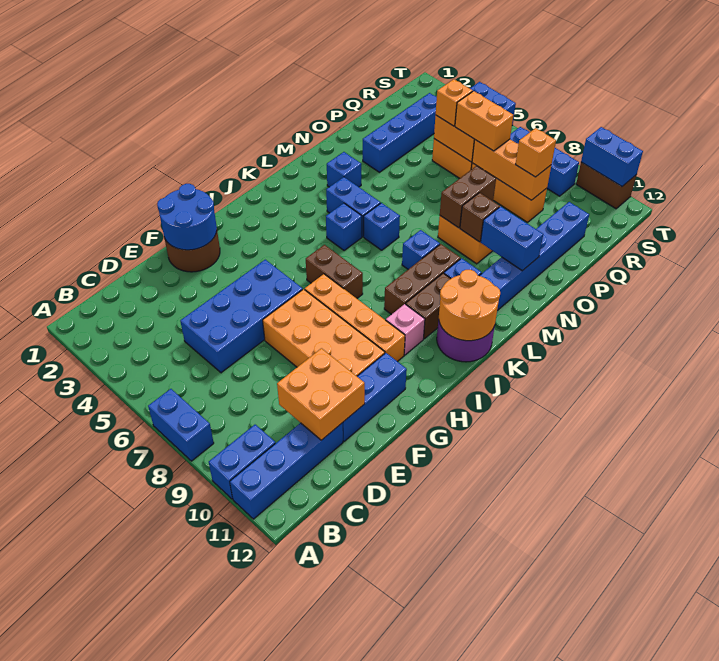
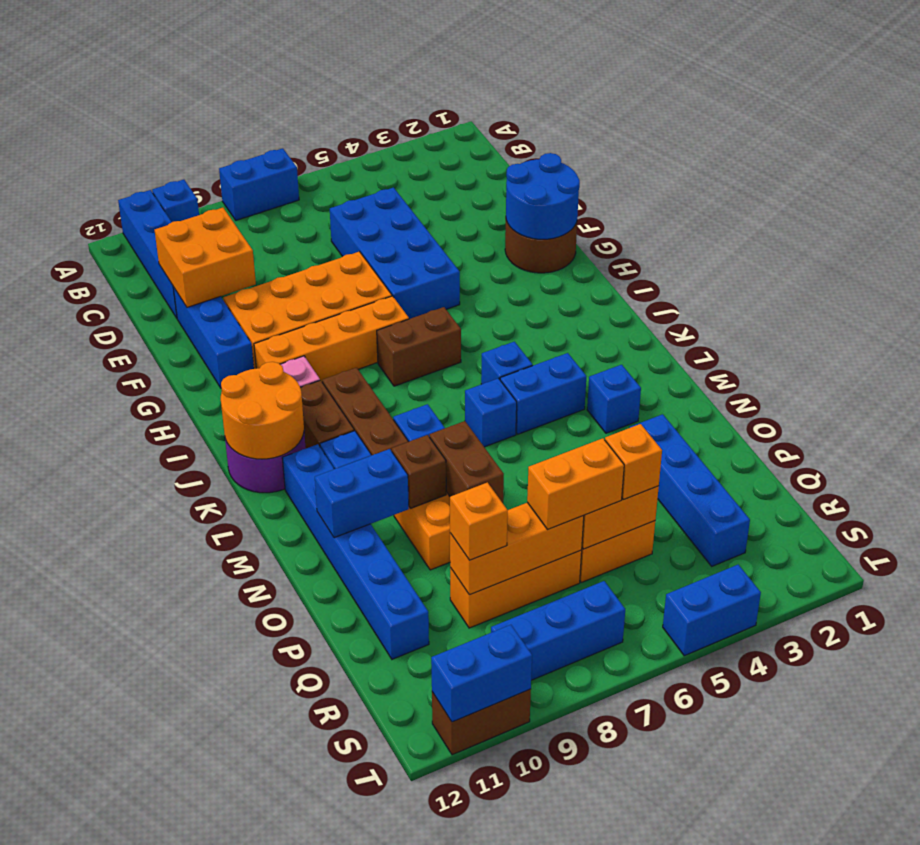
blue 1x2 brick [209,425,276,499] -> blue 1x1 brick [152,180,199,222]

